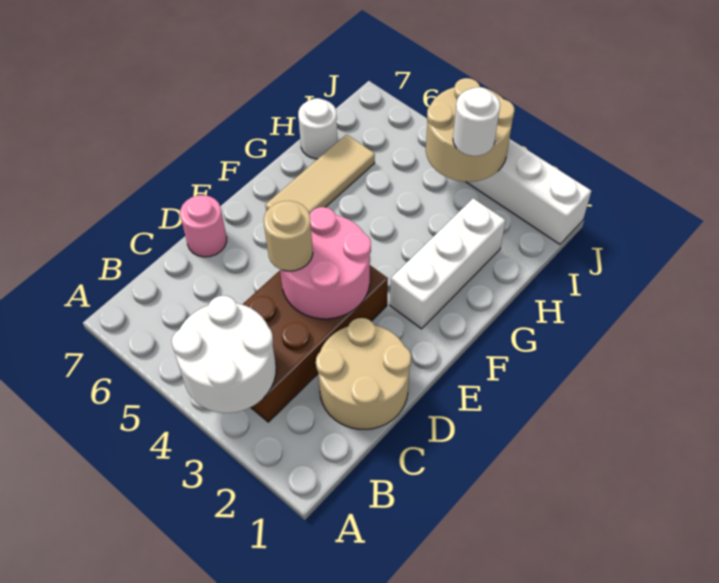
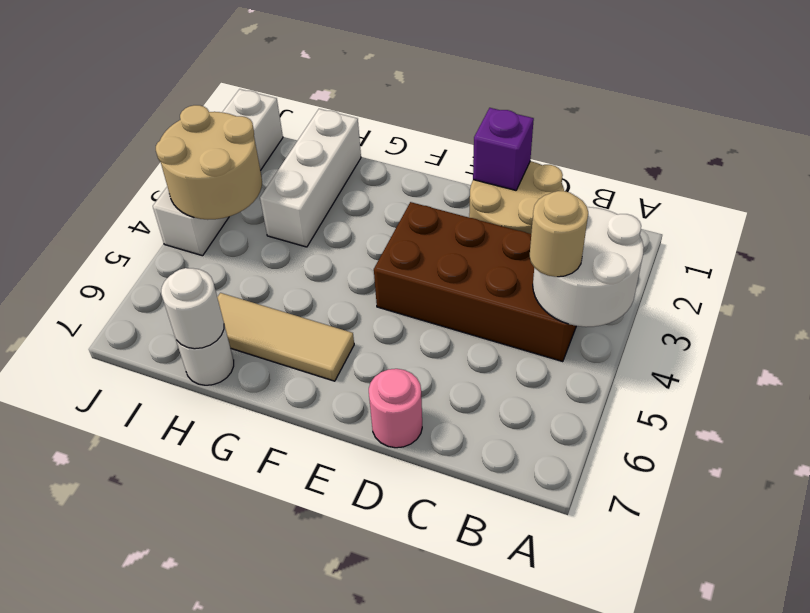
none -> purple 1x1 brick [473,108,534,190]
pink 2x2 round brick [280,207,371,319] -> none
tan 1x1 round brick [264,201,313,271] -> tan 1x1 round brick moved to [530,191,588,277]
white 1x3 brick [390,198,506,329] -> white 1x3 brick turned to [260,109,361,247]
white 1x1 round brick [453,87,500,156] -> white 1x1 round brick moved to [161,268,224,349]

